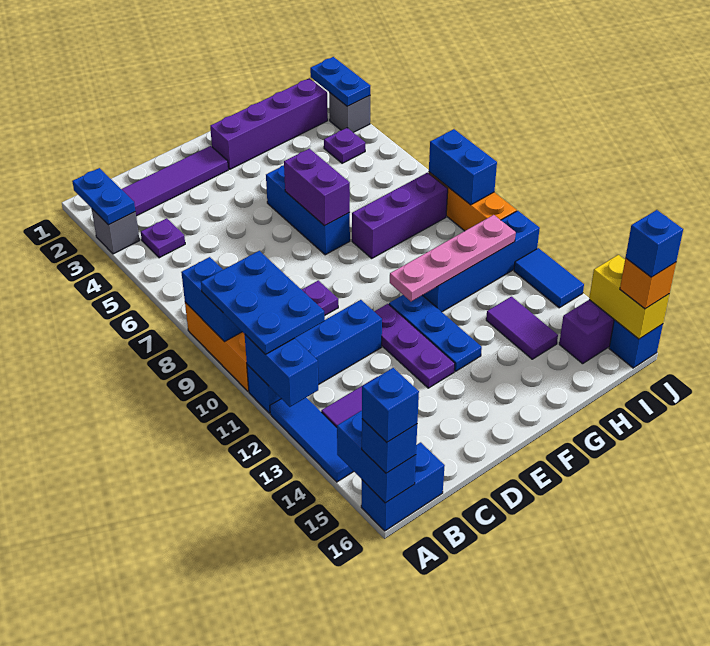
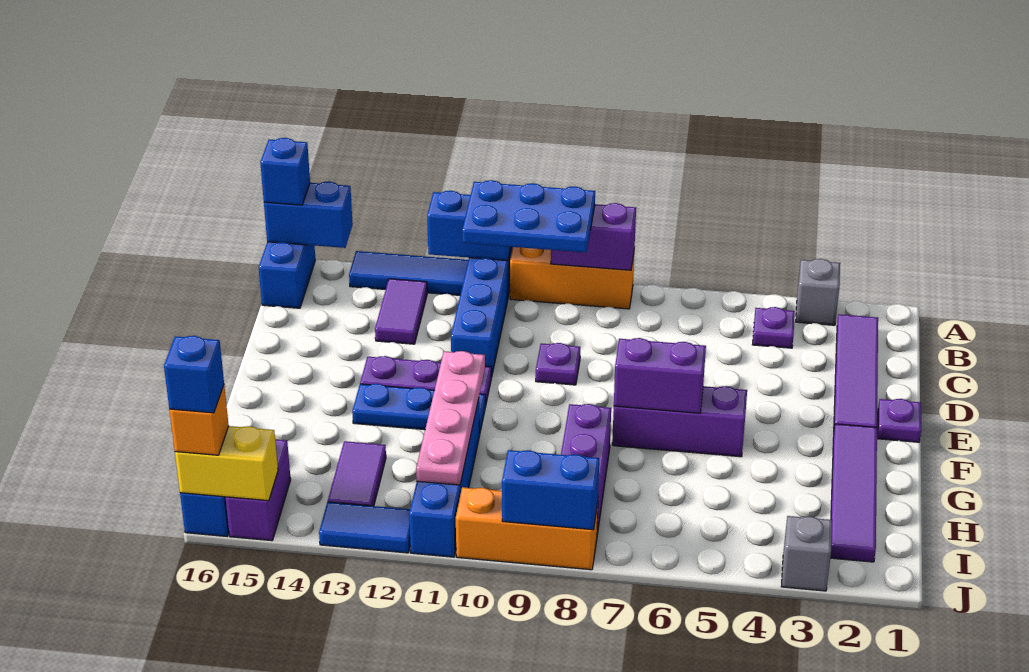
blue 1x2 plate [72,168,135,225] -> none
blue 1x2 brick [181,257,242,342] -> purple 1x2 brick [551,203,636,270]
blue 1x1 brick [362,368,419,442] -> none
purple 1x4 brick [210,78,328,169] -> purple 1x4 tile [830,424,877,562]
blue 1x3 brick [266,165,350,255] -> purple 1x3 brick [612,386,747,457]
purple 1x2 tile [486,297,558,359] -> purple 1x2 tile turned to [328,441,386,506]
purple 1x1 plate [324,128,365,163] -> purple 1x1 plate moved to [878,399,921,442]
blue 1x2 plate [310,57,370,106] -> none

